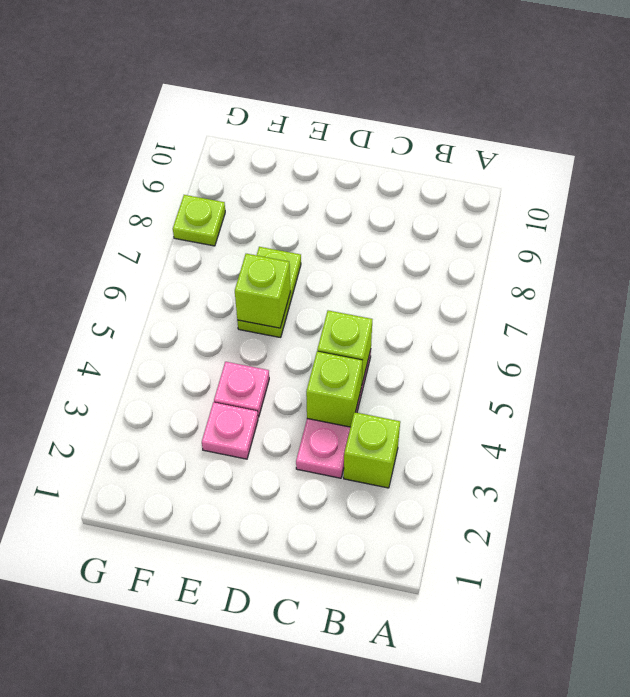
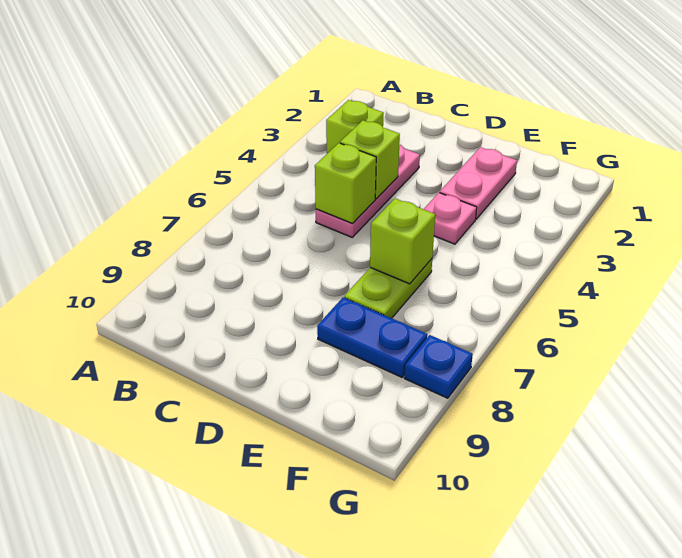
pink 1x1 plate [202,402,258,459] -> pink 1x2 plate [440,147,517,219]
none -> blue 1x2 plate [317,297,427,377]
lime 1x1 plate [173,195,225,246] -> blue 1x1 plate [404,335,473,398]

